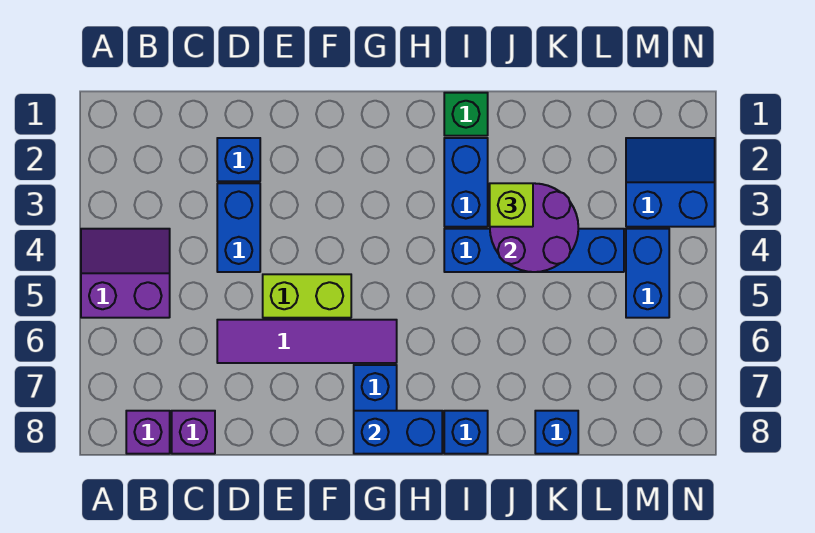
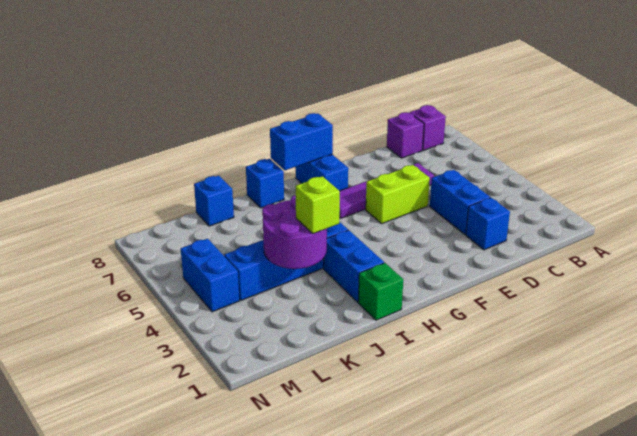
purple 2x2 slope [81,229,170,318] -> none
blue 2x2 slope [626,138,715,227] -> none

